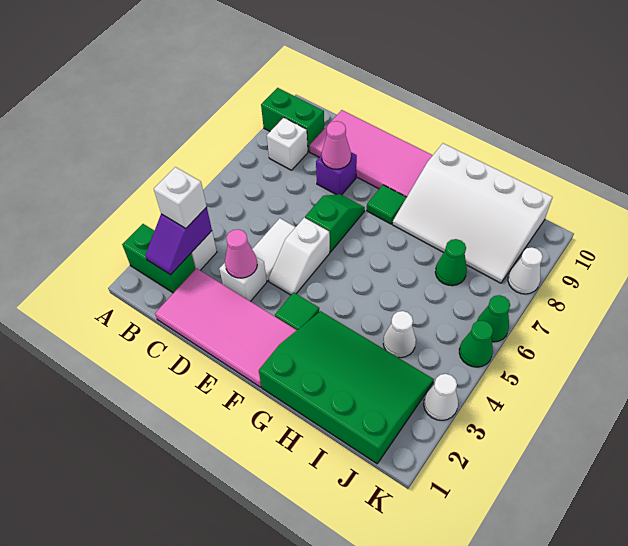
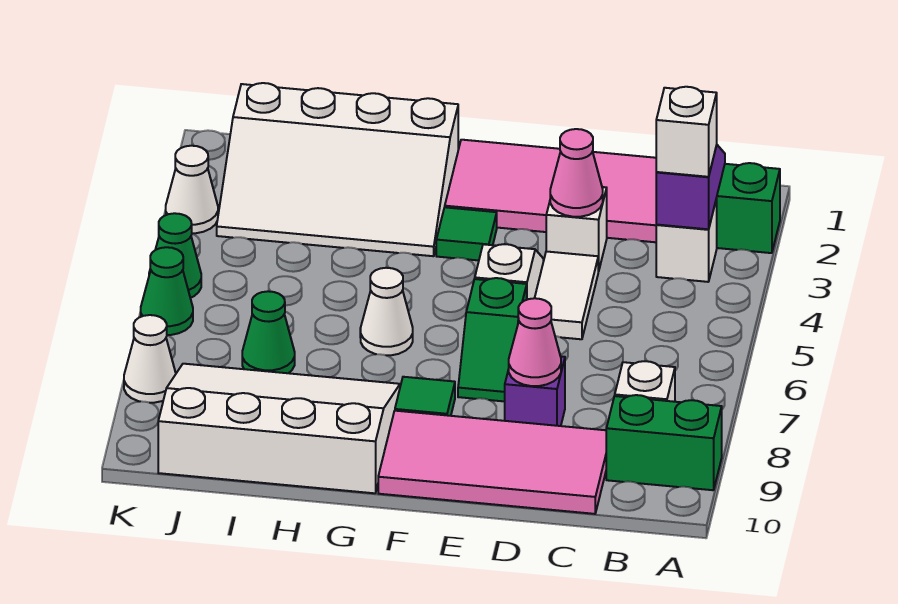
green 3x4 slope [259,311,434,464] -> white 3x4 slope [217,83,458,256]
white 1x1 cone [383,311,416,358] -> white 1x1 cone moved to [360,268,413,355]

